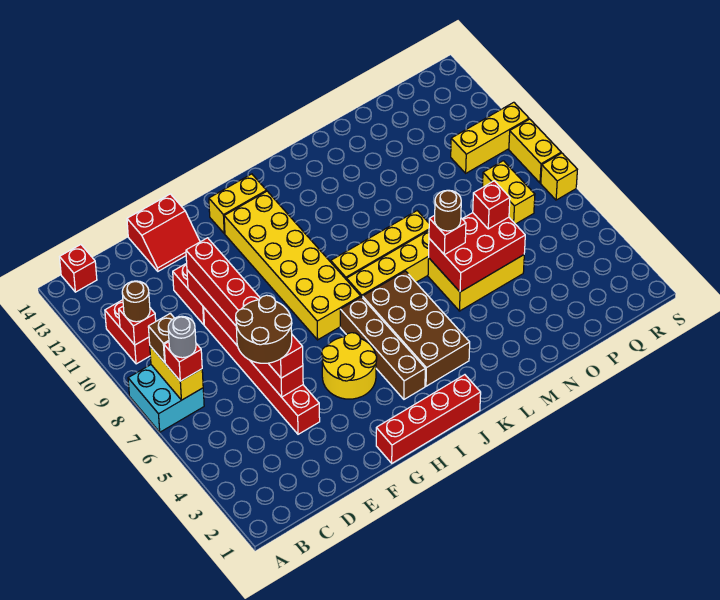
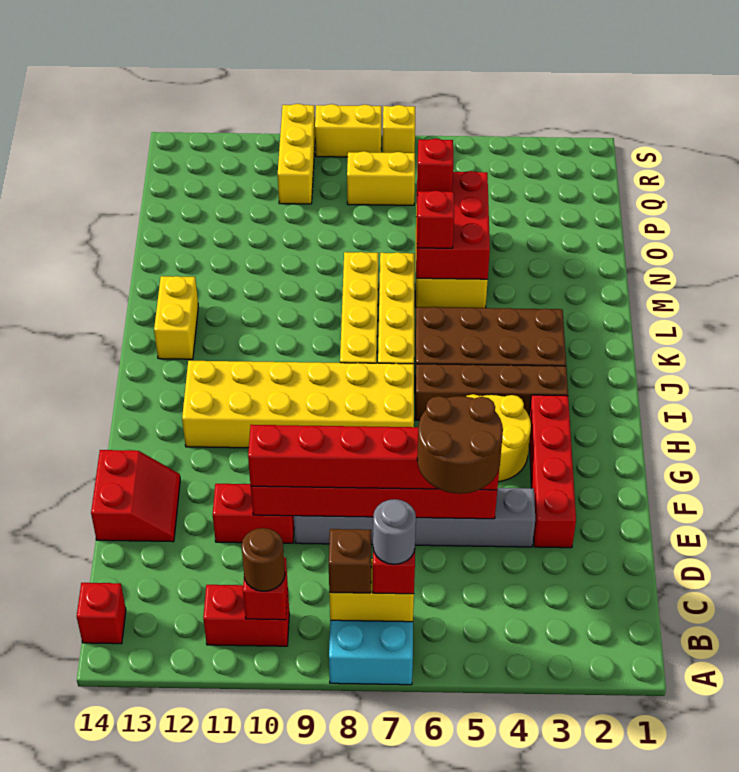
red 1x6 brick [204,308,320,434] -> grey 1x6 brick [294,488,535,547]
red 1x4 brick [376,375,481,463] -> red 1x4 brick moved to [529,395,576,548]
yellow 1x2 brick [209,174,266,234] -> yellow 1x2 brick moved to [154,276,198,359]
brown 1x1 round brick [435,190,461,231] -> none

